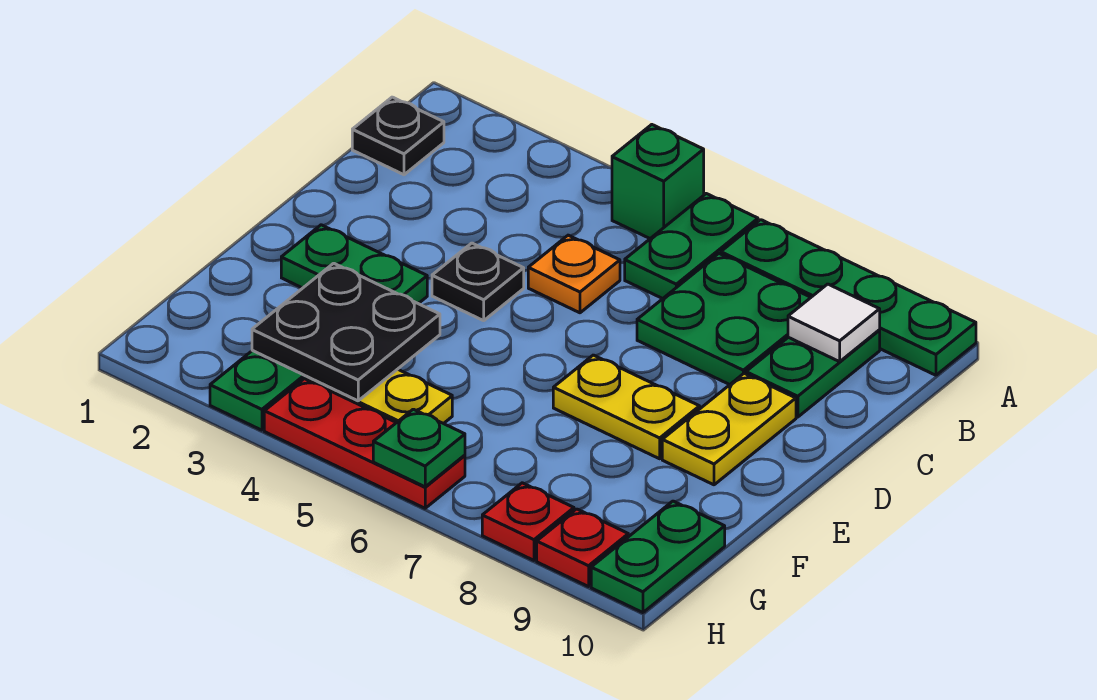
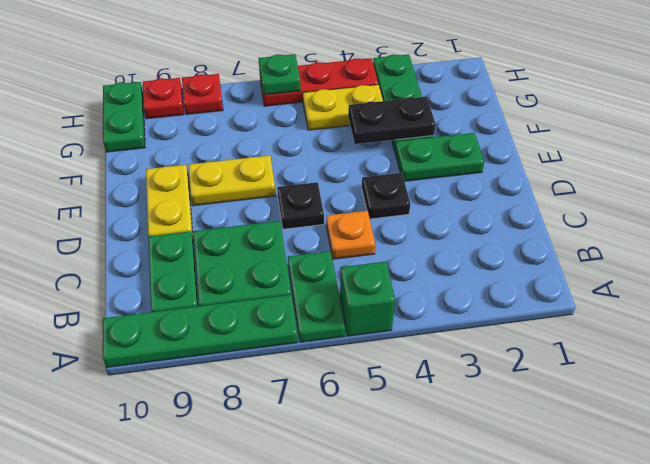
black 1x1 plate [352,97,444,175] -> black 1x1 plate moved to [277,182,324,229]
white 1x1 tile [788,284,880,362] -> none
black 2x2 plate [252,263,440,401] -> black 1x2 plate [348,97,435,144]

